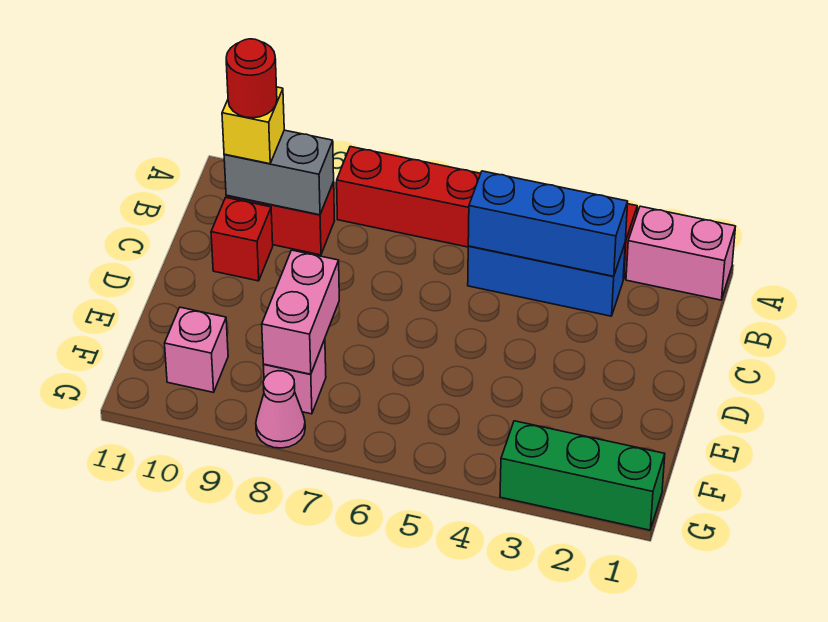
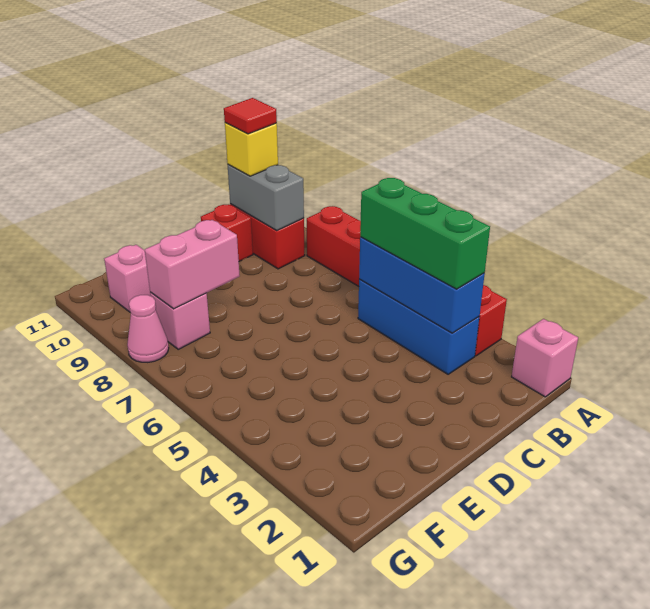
pink 1x2 brick [626,206,736,300] -> pink 1x1 brick [512,319,578,397]
red 1x1 round brick [226,39,277,118] -> red 1x1 tile [224,98,277,134]
green 1x3 brick [500,421,665,530] -> green 1x3 brick moved to [360,178,490,289]

